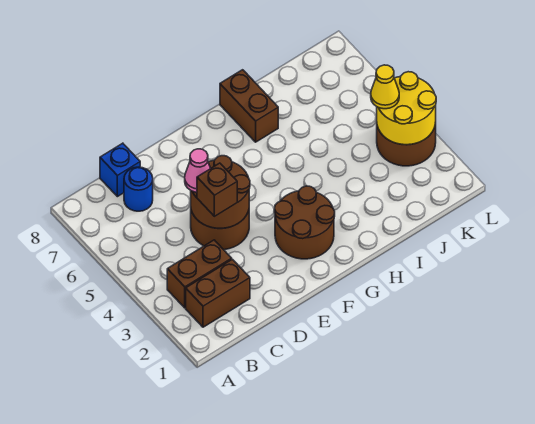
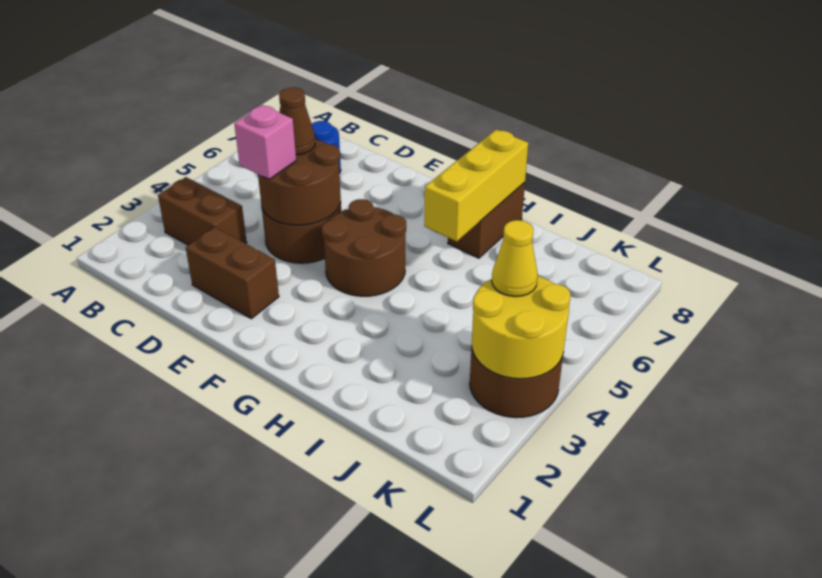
brown 1x2 brick [186,259,250,327] -> brown 1x2 brick moved to [186,227,279,319]
blue 1x1 brick [100,143,140,197] -> none
brown 1x1 brick [197,163,237,216] -> pink 1x1 brick [234,105,296,179]
pink 1x1 cone [185,149,211,192] -> brown 1x1 cone [279,88,315,155]
brown 2x2 round brick [274,186,335,259] -> brown 2x2 round brick moved to [322,199,406,296]
none -> yellow 1x3 brick [424,130,528,242]

